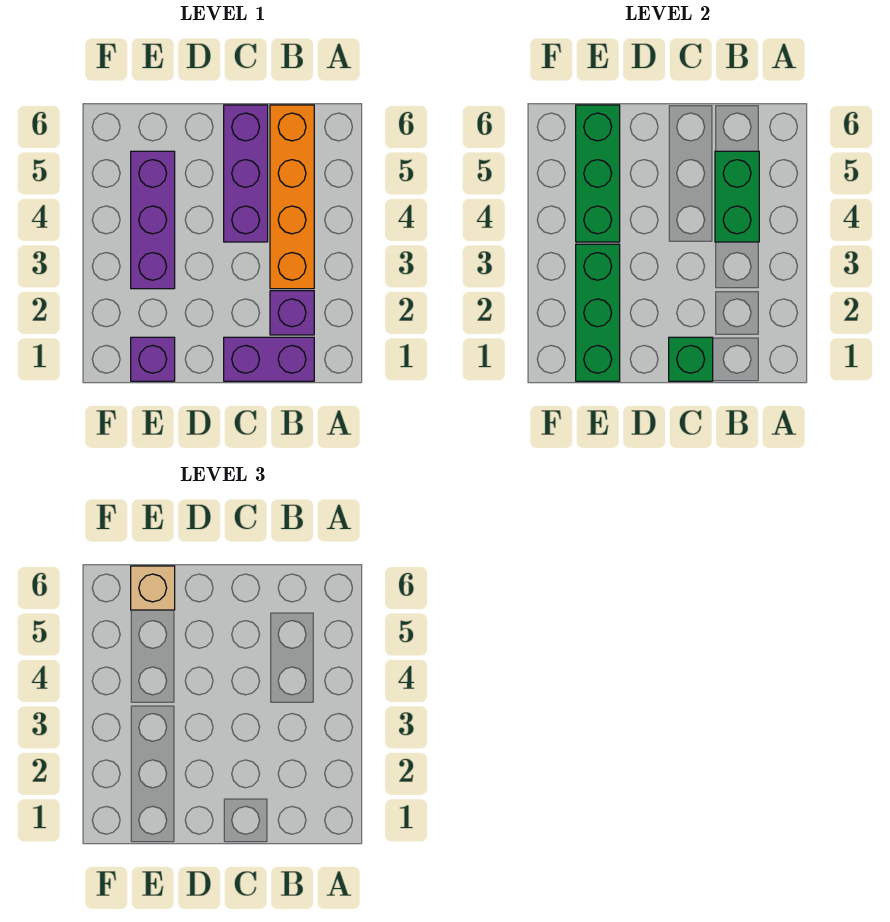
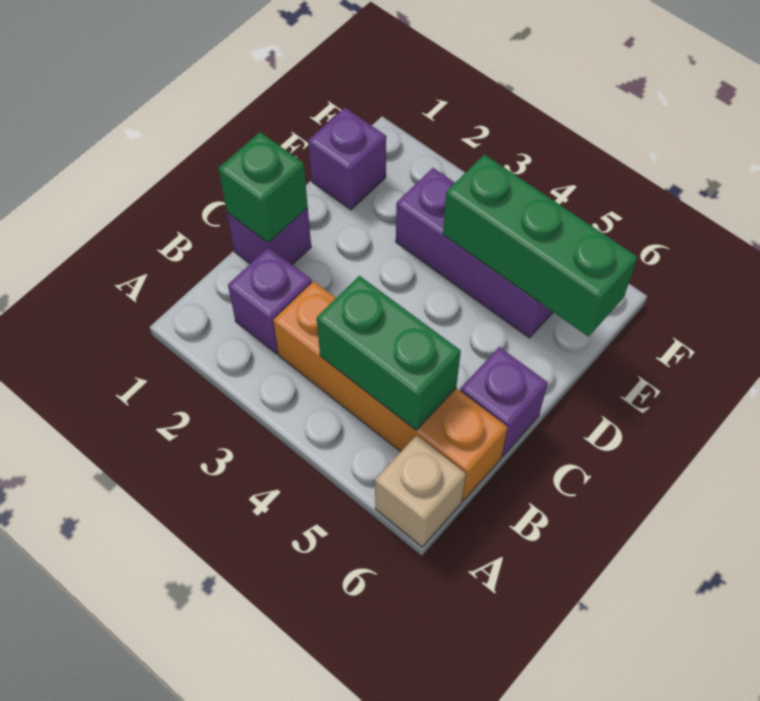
purple 1x2 brick [224,337,314,381] -> purple 1x1 brick [227,208,311,265]
purple 1x3 brick [224,105,268,242] -> purple 1x1 brick [460,347,548,456]
green 1x3 brick [576,244,620,381] -> none
tan 1x1 brick [131,566,175,610] -> tan 1x1 brick moved to [375,435,466,547]

